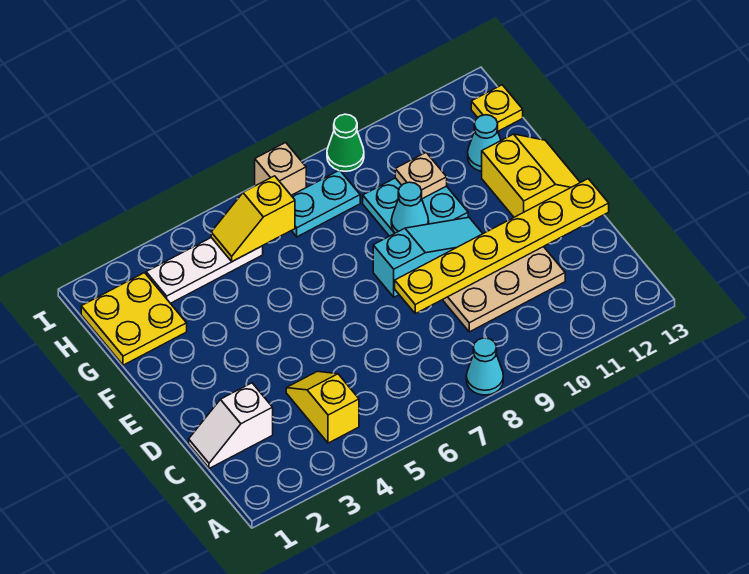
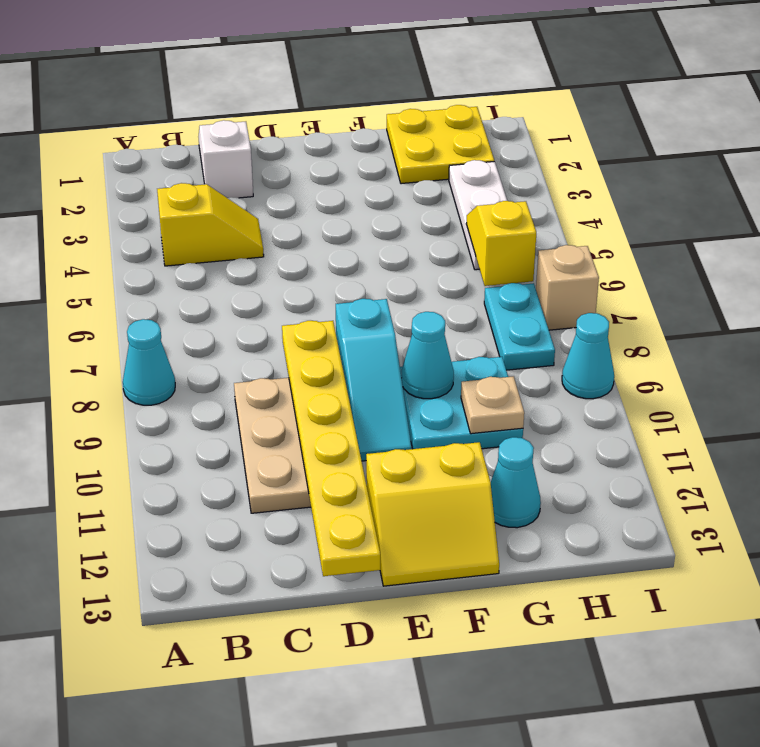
yellow 1x1 plate [471,85,523,131] -> none
green 1x1 cone [327,114,364,171] -> cyan 1x1 cone [562,313,614,399]

